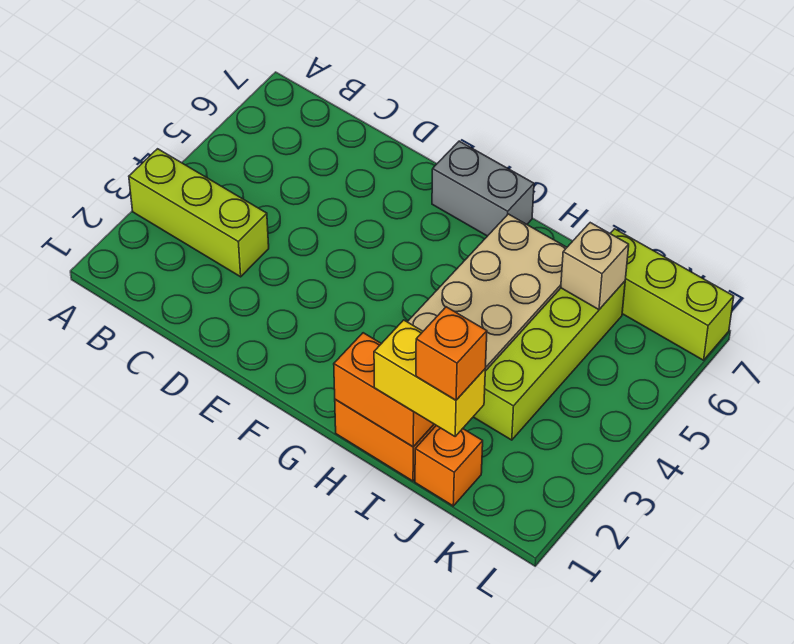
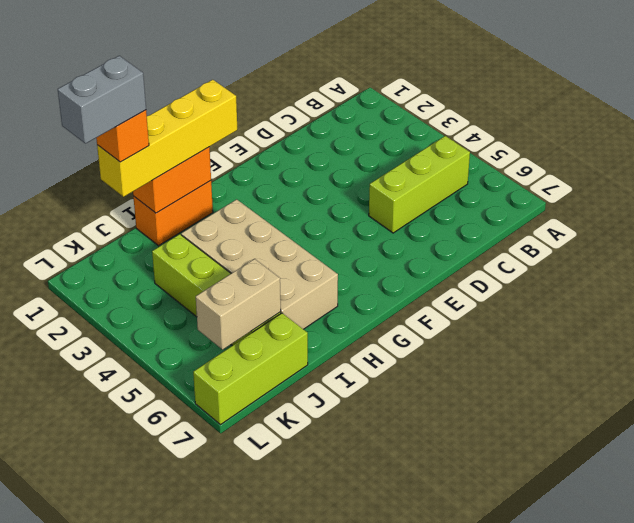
lime 1x3 brick [129,149,269,277] -> lime 1x3 brick moved to [369,136,470,233]
grey 1x2 brick [432,141,534,236] -> grey 1x2 brick moved to [58,56,146,144]
yellow 1x2 brick [374,320,485,436] -> yellow 1x4 brick [97,80,237,197]
orange 1x1 brick [415,426,483,506] -> none
tan 1x1 brick [561,223,629,310] -> tan 1x2 brick [196,259,281,350]

